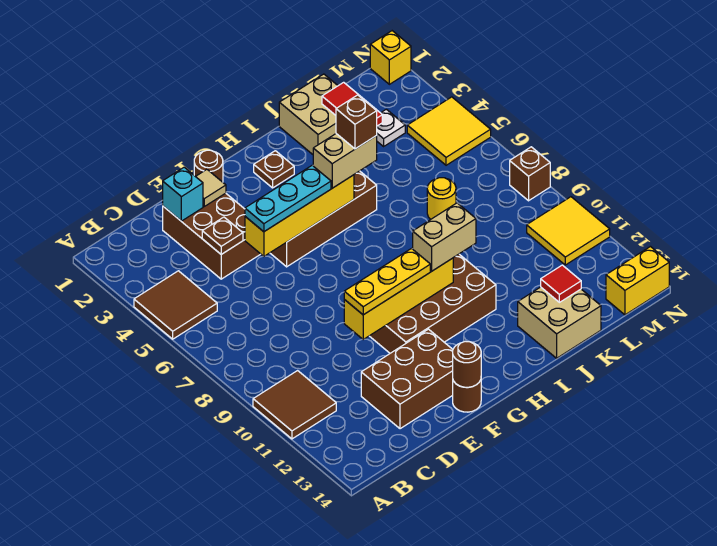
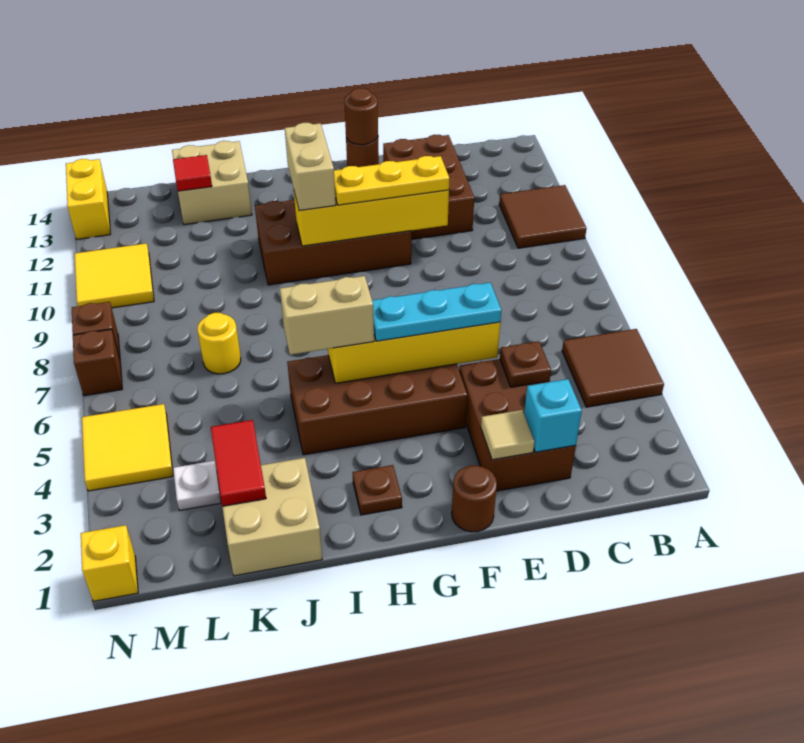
brown 2x3 brick [361,329,453,429] -> brown 2x3 brick turned to [383,135,474,239]
tan 1x2 brick [413,203,476,271] -> tan 1x2 brick turned to [285,123,336,211]
brown 1x1 brick [336,95,377,149] -> brown 1x1 brick moved to [73,329,122,396]
yellow 1x2 brick [606,247,669,315] -> yellow 1x2 brick turned to [66,159,110,239]

